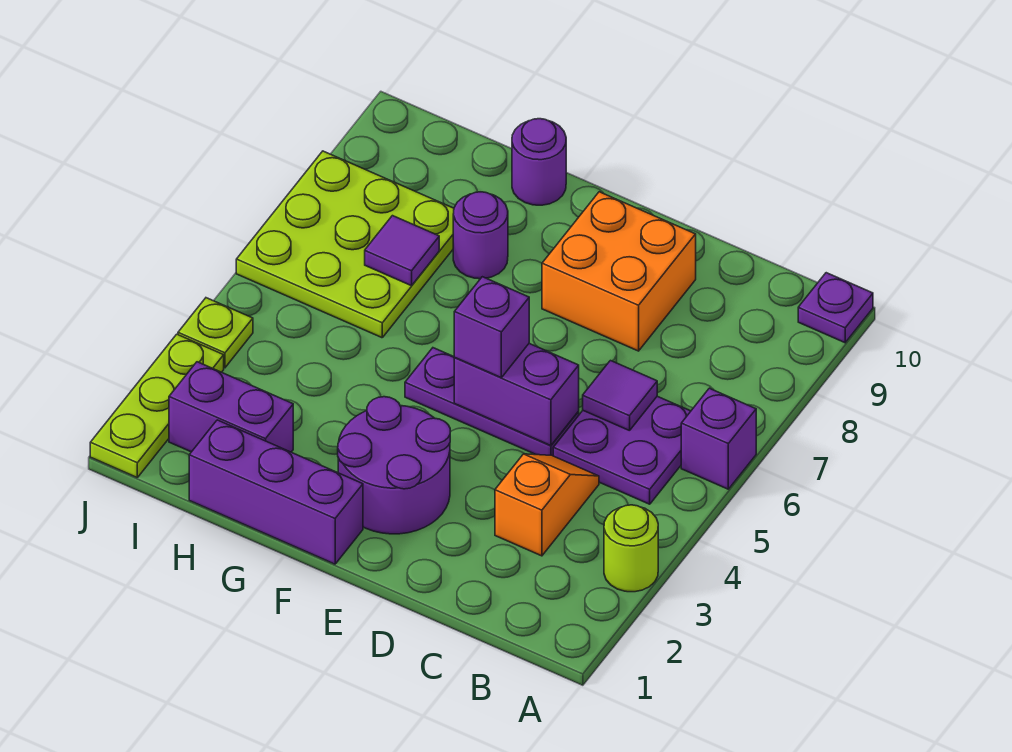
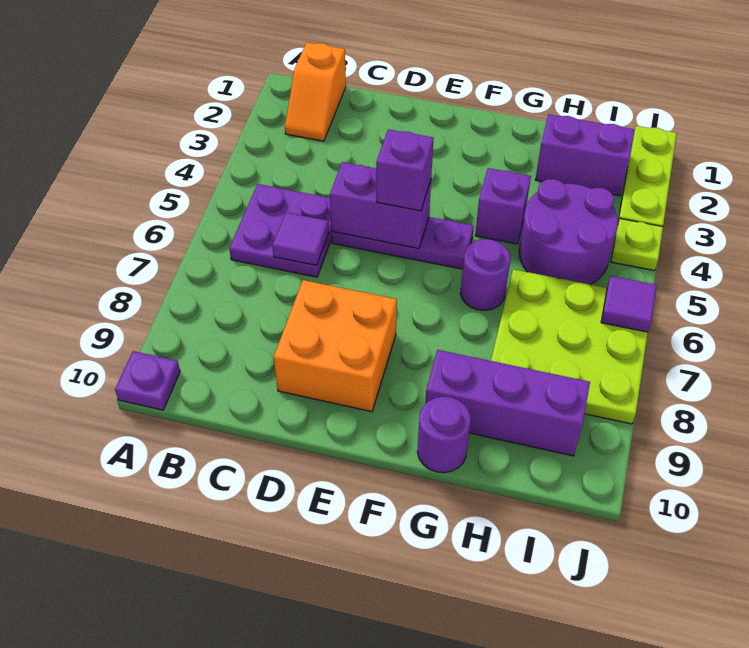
lime 1x1 round brick [604,505,658,592] -> none
purple 1x1 brick [681,388,756,489] -> purple 1x1 brick moved to [475,168,531,244]
orange 1x2 slope [495,454,599,556] -> orange 1x2 slope moved to [285,42,346,141]
purple 2x2 round brick [338,397,450,534] -> purple 2x2 round brick moved to [519,179,618,284]
purple 1x3 brick [189,420,363,564] -> purple 1x3 brick moved to [425,350,590,456]
purple 1x1 round brick [453,192,508,279] -> purple 1x1 round brick moved to [461,239,510,311]
purple 1x1 tile [365,216,439,286] -> purple 1x1 tile moved to [601,276,657,332]

